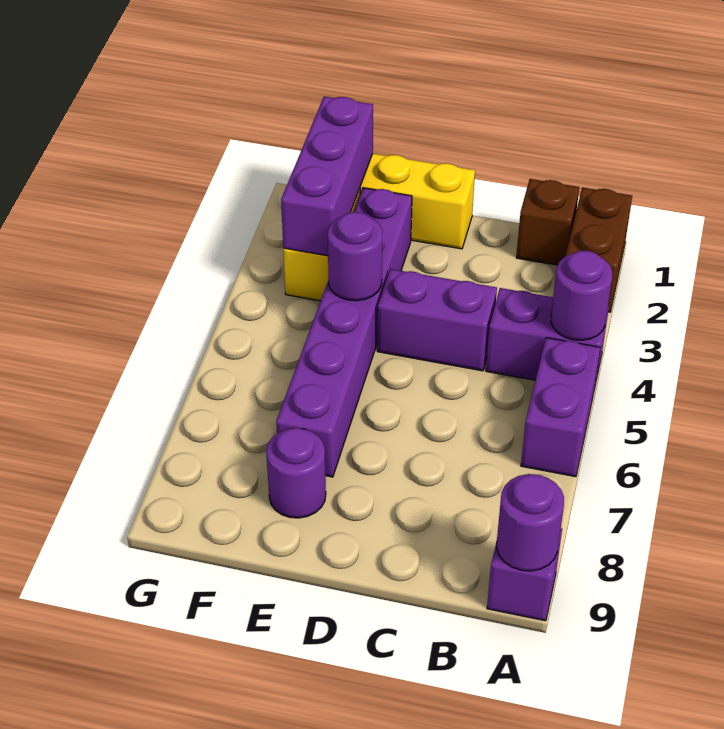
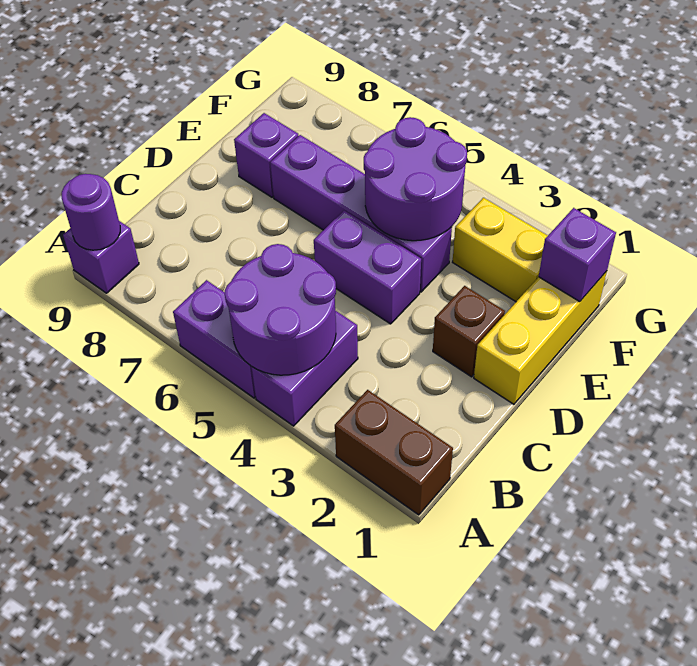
purple 1x1 round brick [551,251,612,340] -> purple 2x2 round brick [225,244,336,375]
brown 1x1 brick [516,179,579,265] -> brown 1x1 brick moved to [433,286,505,377]
purple 1x2 brick [377,269,497,371] -> purple 1x2 brick turned to [314,211,421,324]
purple 1x6 brick [276,188,412,477] -> purple 1x4 brick [270,135,452,292]
purple 1x1 round brick [328,212,383,301] -> purple 2x2 round brick [364,117,467,241]
purple 1x1 round brick [266,428,326,518] -> purple 1x1 brick [234,113,298,197]
purple 1x3 brick [281,97,373,256] -> purple 1x1 brick [539,208,616,302]

